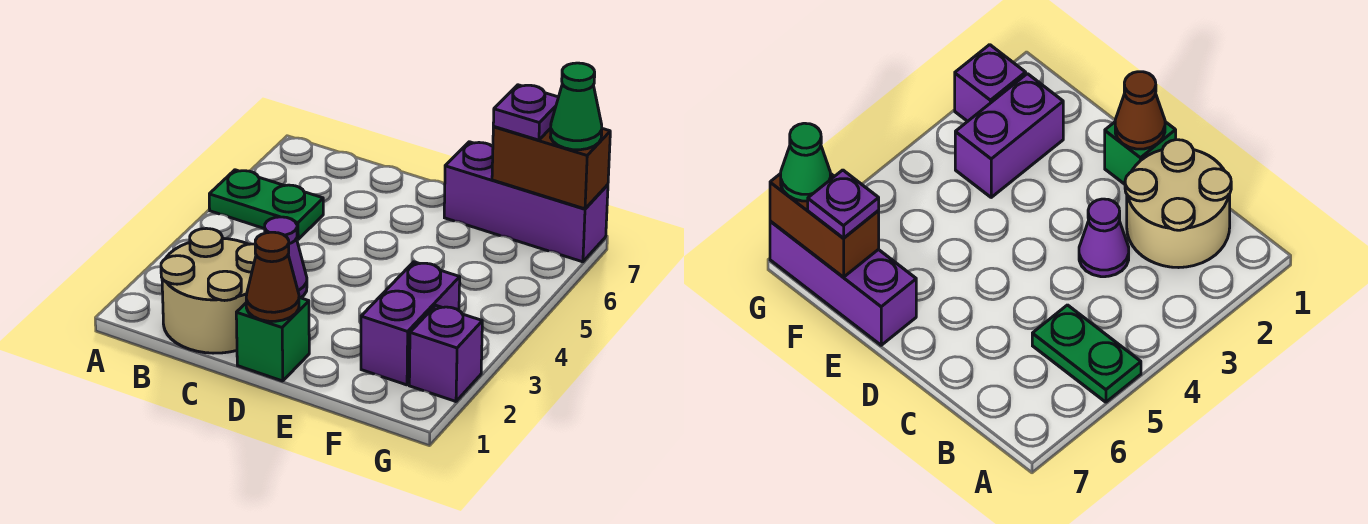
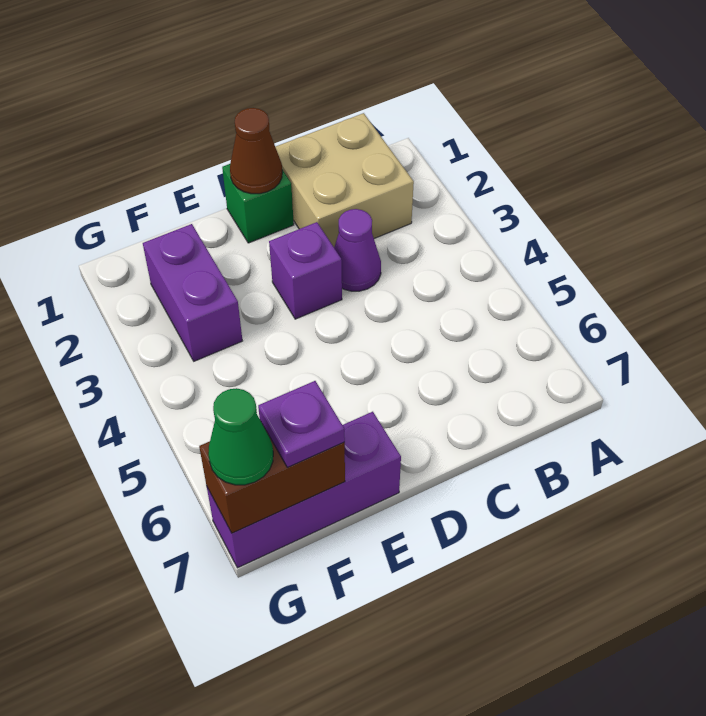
green 1x2 plate [209,170,323,239] -> none
tan 2x2 round brick [161,228,256,353] -> tan 2x2 brick [276,113,414,247]
purple 1x1 brick [409,305,482,402] -> purple 1x1 brick moved to [269,222,342,319]

